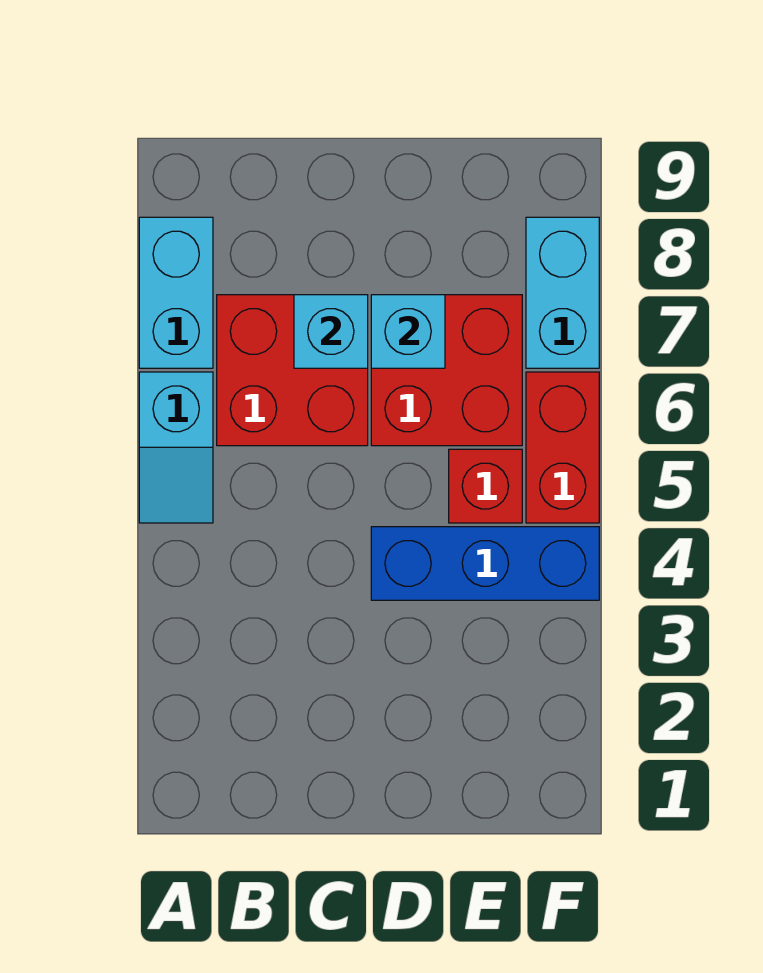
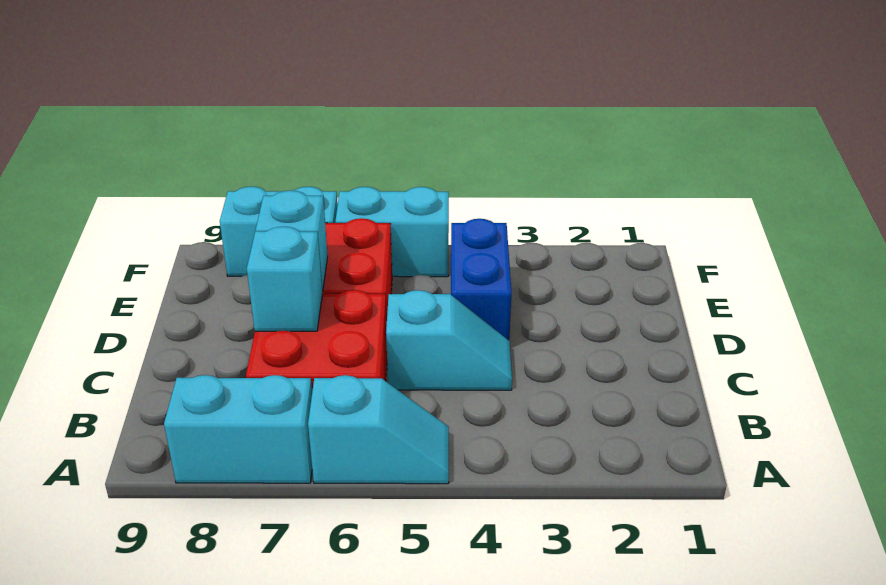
none -> cyan 1x2 slope [386,290,512,390]
blue 1x3 brick [371,527,599,600] -> blue 1x2 brick [451,219,512,340]
red 1x1 brick [449,449,522,523] -> none
red 1x2 brick [526,372,599,523] -> cyan 1x2 brick [335,187,449,277]

